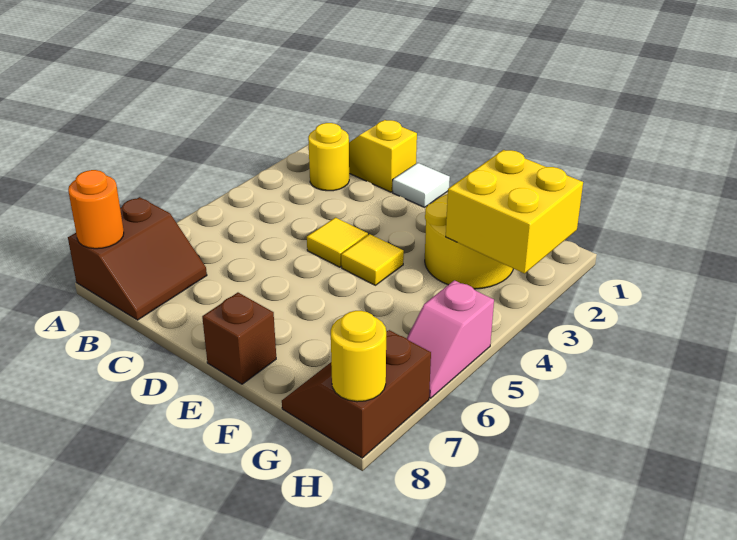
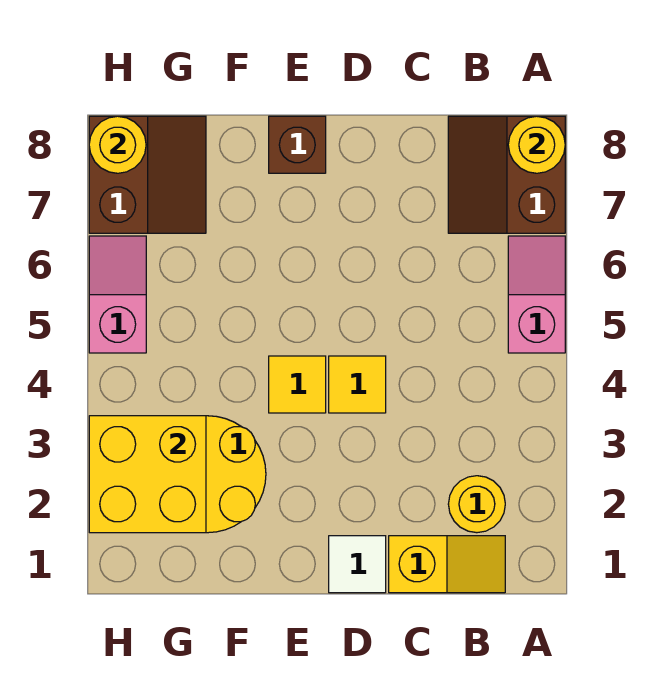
none -> pink 1x2 slope [508,236,565,353]
orange 1x1 round brick [68,170,124,249] -> yellow 1x1 round brick [508,116,565,173]

